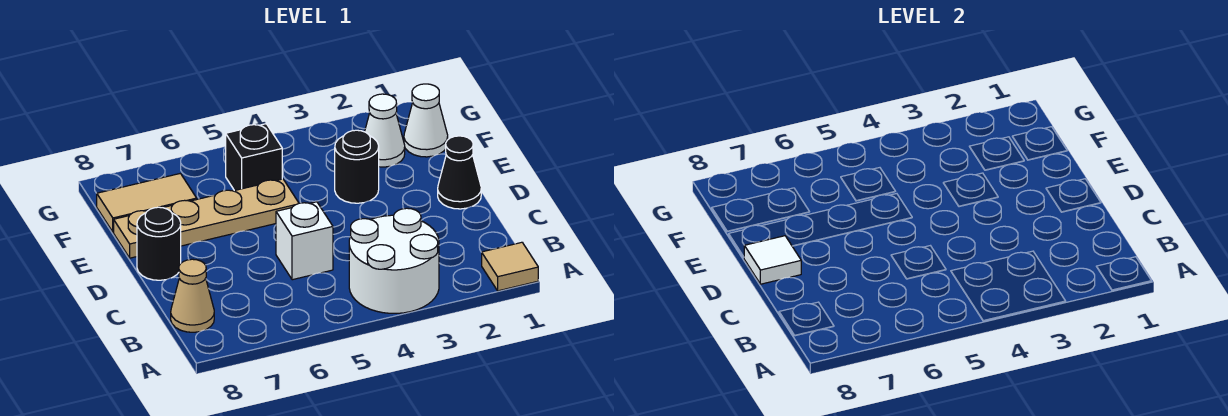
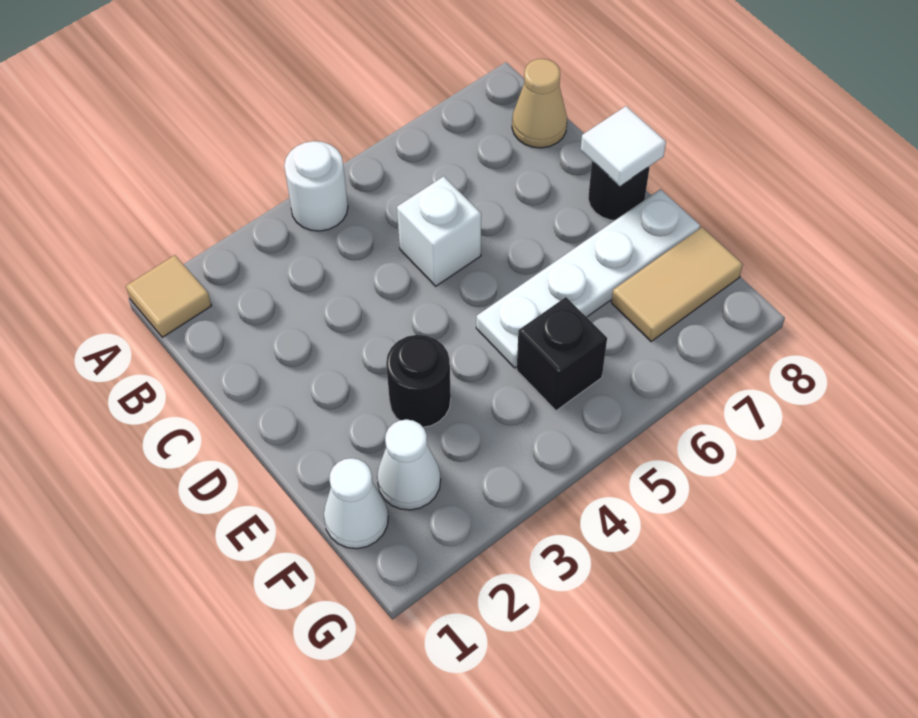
white 2x2 round brick [349,208,439,313] -> white 1x1 round brick [284,141,348,231]
black 1x1 cone [438,136,481,209] -> none
tan 1x4 plate [114,179,299,258] -> white 1x4 plate [476,189,700,368]

